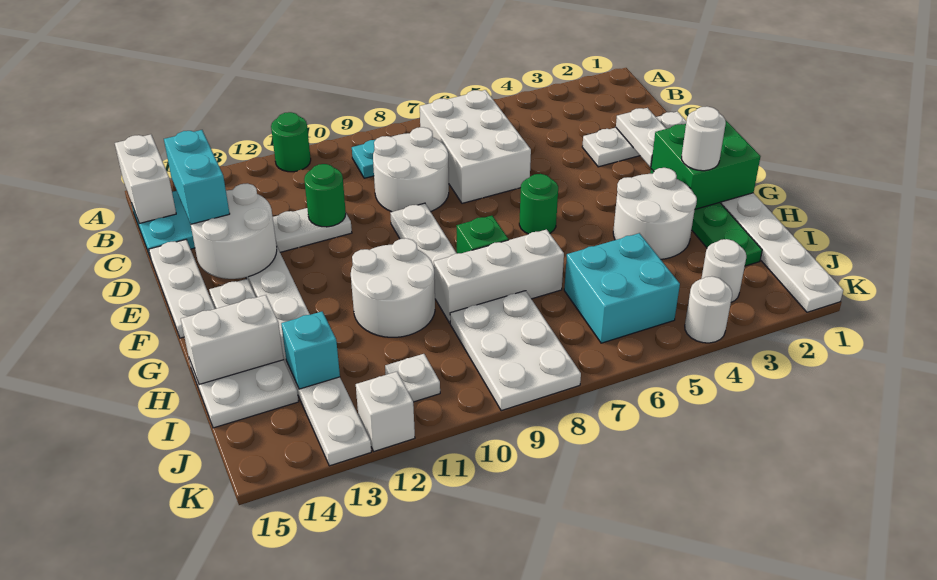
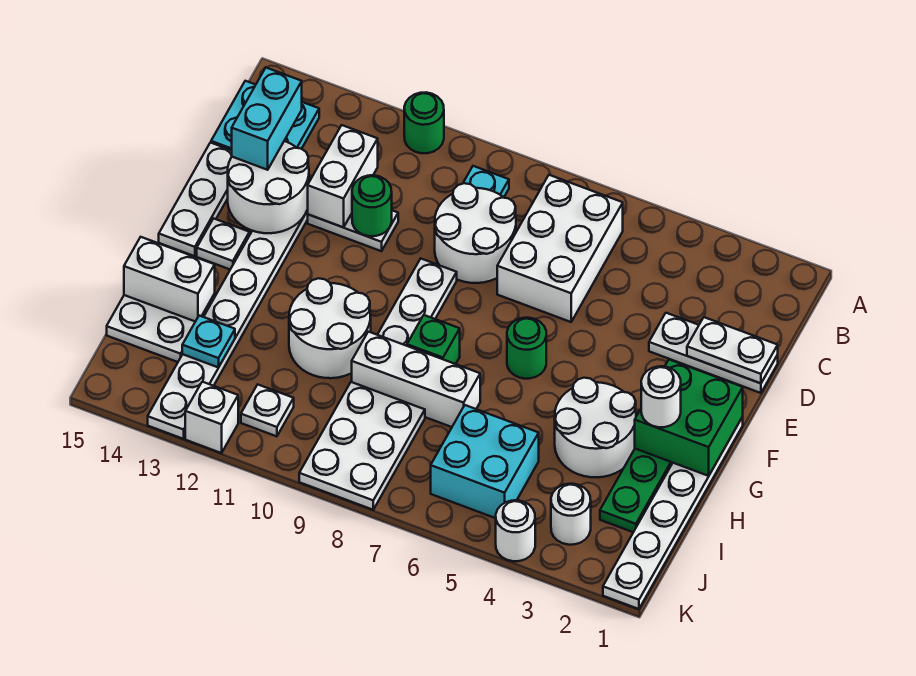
white 1x2 brick [115,134,176,224] -> white 1x2 brick moved to [308,125,378,227]
white 1x2 plate [616,108,666,167] -> white 1x2 plate turned to [687,317,778,383]
cyan 1x1 brick [281,312,340,389] -> cyan 1x1 plate [182,316,235,368]

